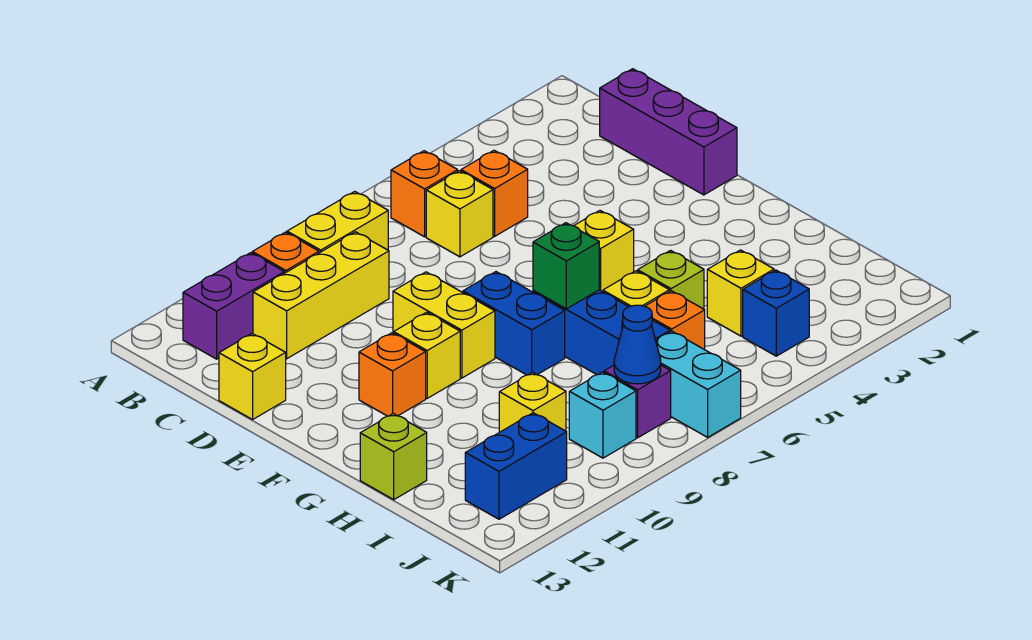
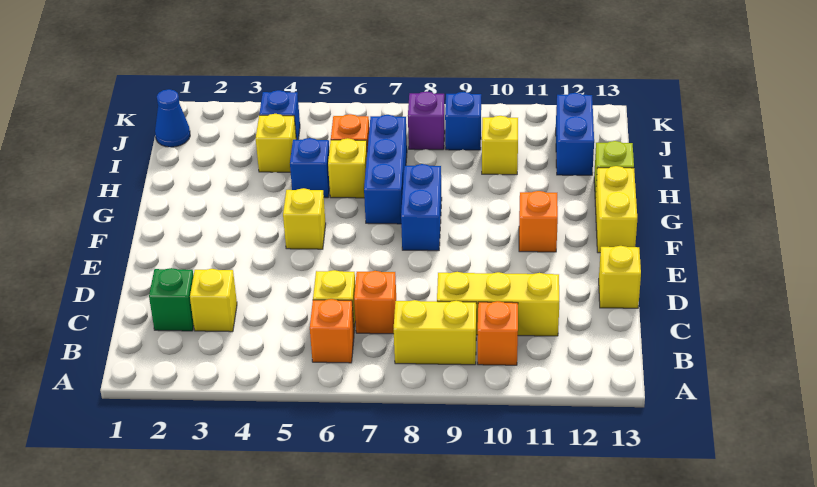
purple 1x2 brick [183,253,284,359] -> none
purple 1x3 brick [600,69,737,195] -> none
orange 1x1 brick [461,150,528,236] -> orange 1x1 brick moved to [354,271,396,334]
yellow 1x2 brick [393,272,495,378] -> yellow 1x2 brick moved to [595,166,637,253]
yellow 1x1 brick [394,312,460,398] -> yellow 1x1 brick moved to [190,269,237,332]
green 1x1 brick [533,223,599,309] -> green 1x1 brick moved to [149,268,194,331]
lime 1x1 brick [638,250,704,309] -> blue 1x1 brick [290,138,330,198]
cyan 1x2 brick [656,331,741,437] -> none
blue 1x1 cone [614,305,661,384] -> blue 1x1 cone moved to [155,89,190,147]
cyan 1x1 brick [569,372,636,458] -> blue 1x1 brick [445,92,481,150]
blue 1x2 brick [465,413,567,519] -> blue 1x2 brick turned to [556,93,594,175]

